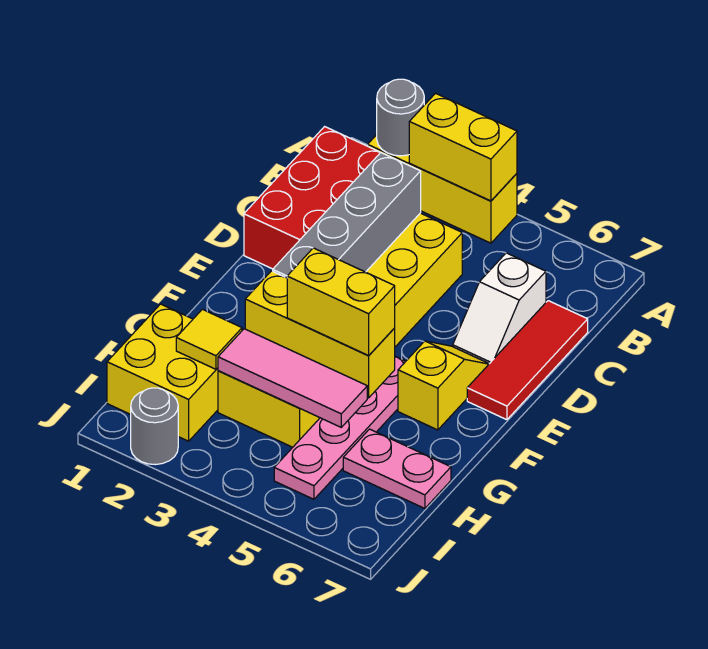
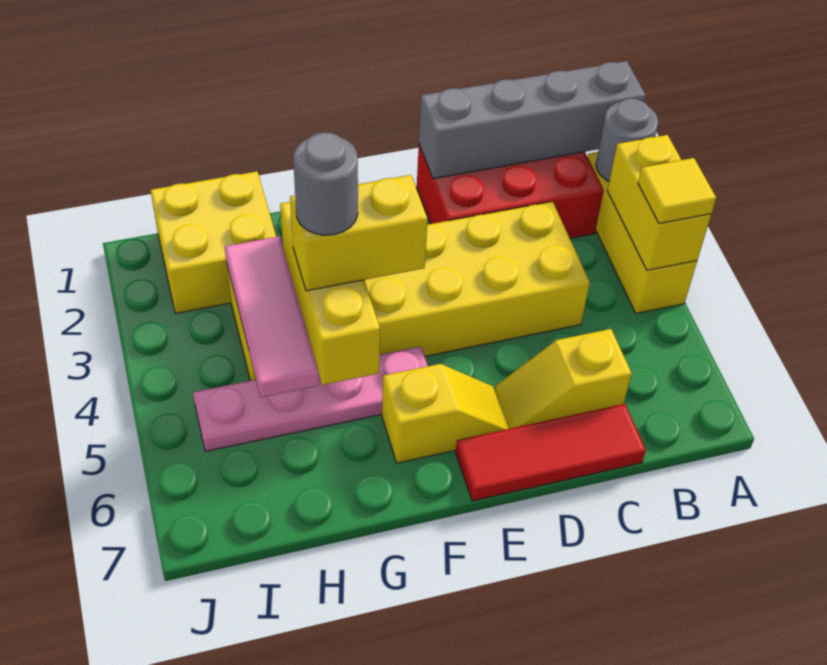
grey 1x4 brick [273,153,421,278] -> grey 1x4 brick moved to [419,61,646,179]
white 1x2 slope [453,253,546,364] -> yellow 1x2 slope [495,329,632,429]
yellow 1x2 brick [287,248,395,355] -> yellow 1x2 brick turned to [290,175,428,291]
yellow 1x1 tile [176,309,242,369] -> yellow 1x1 tile moved to [638,158,716,224]
pink 1x2 plate [343,429,451,508] -> none
grey 1x1 round brick [131,388,178,465] -> grey 1x1 round brick moved to [293,132,358,235]

